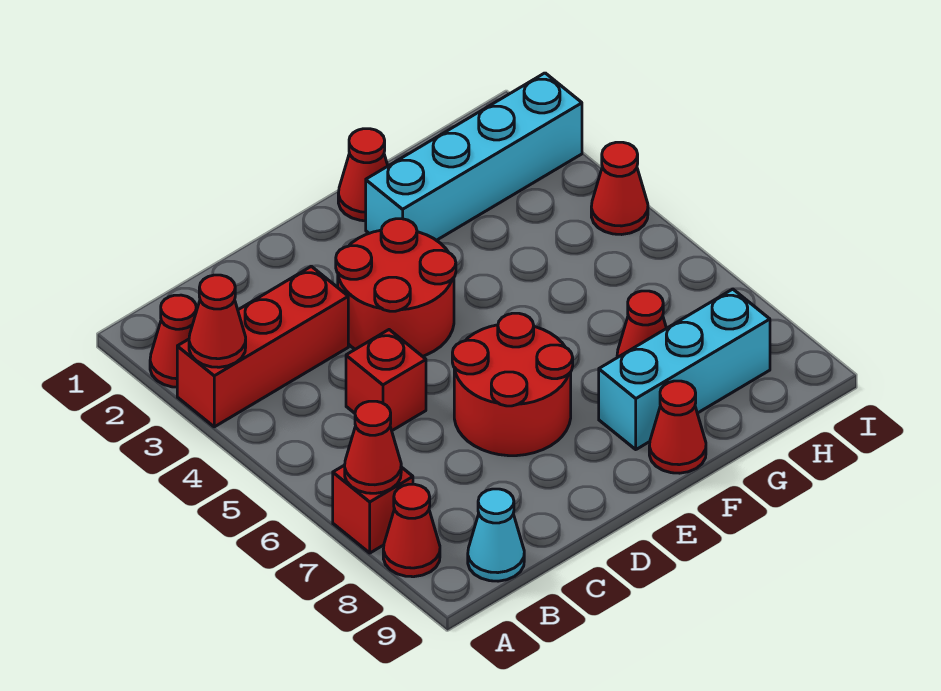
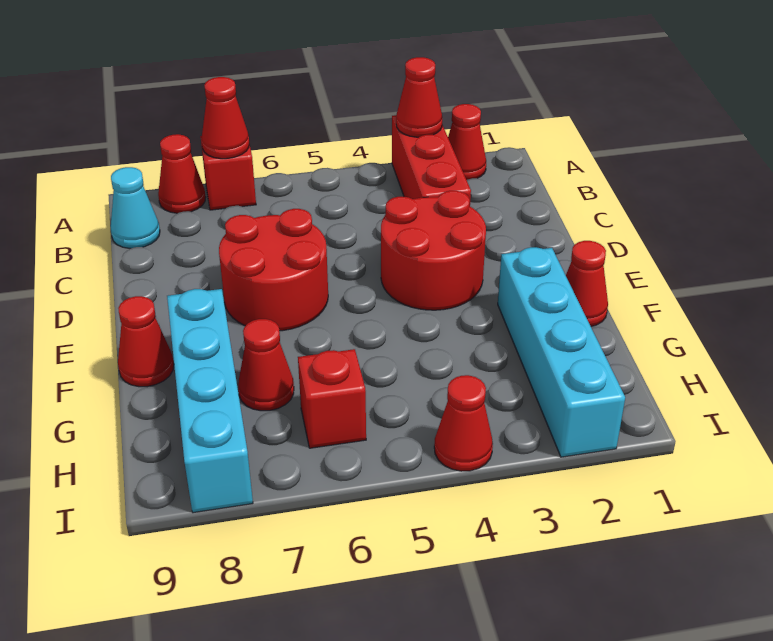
red 1x1 brick [346,330,426,430] -> red 1x1 brick moved to [298,349,366,448]
cyan 1x3 brick [599,289,770,449] -> cyan 1x4 brick [167,289,253,513]

